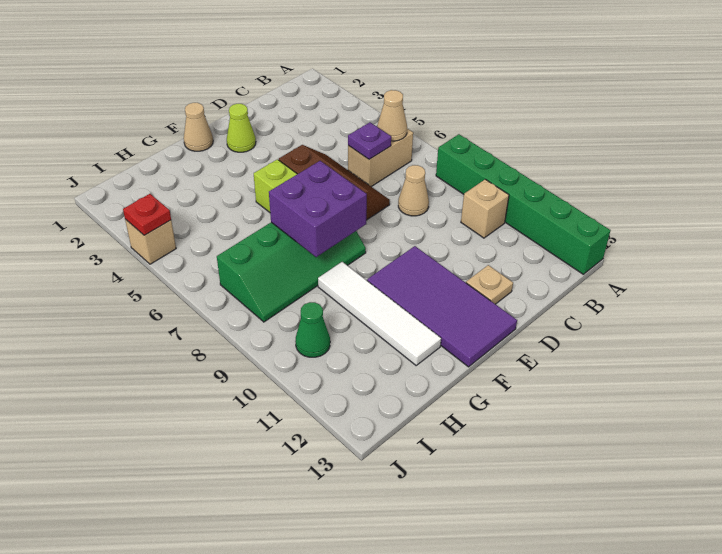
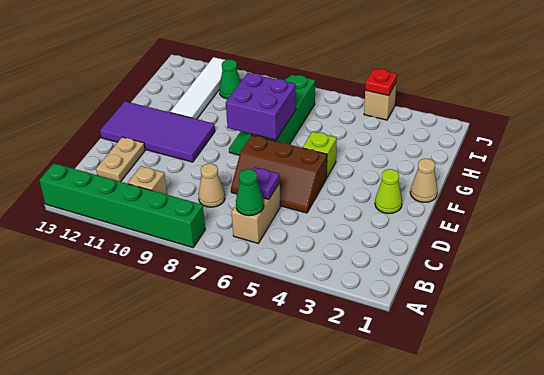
tan 1x1 cone [377,90,407,141] -> green 1x1 cone [236,169,264,216]
tan 1x1 plate [466,265,513,304] -> tan 1x2 plate [96,137,145,182]
white 1x4 tile [318,262,441,365] -> white 1x4 tile turned to [170,57,225,119]

